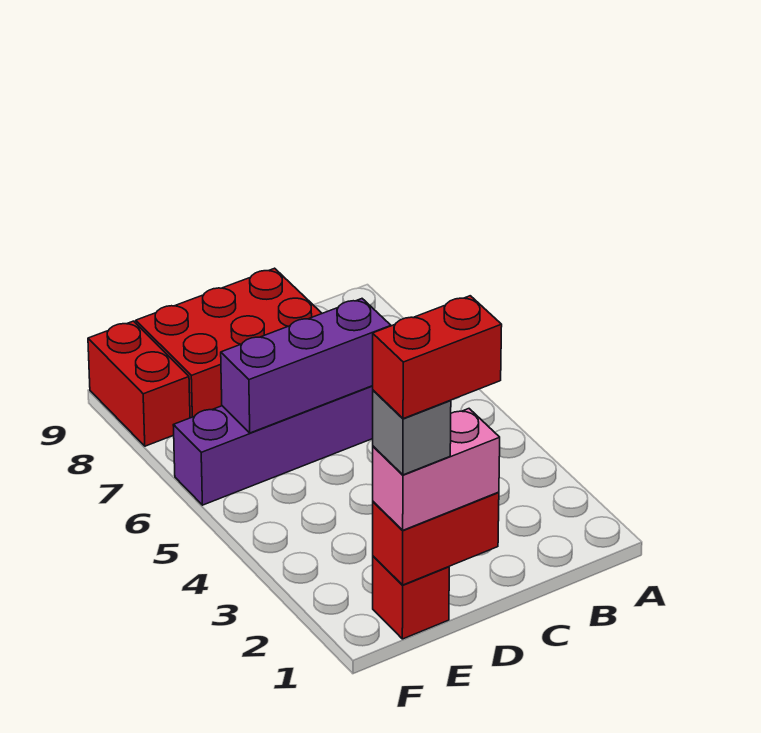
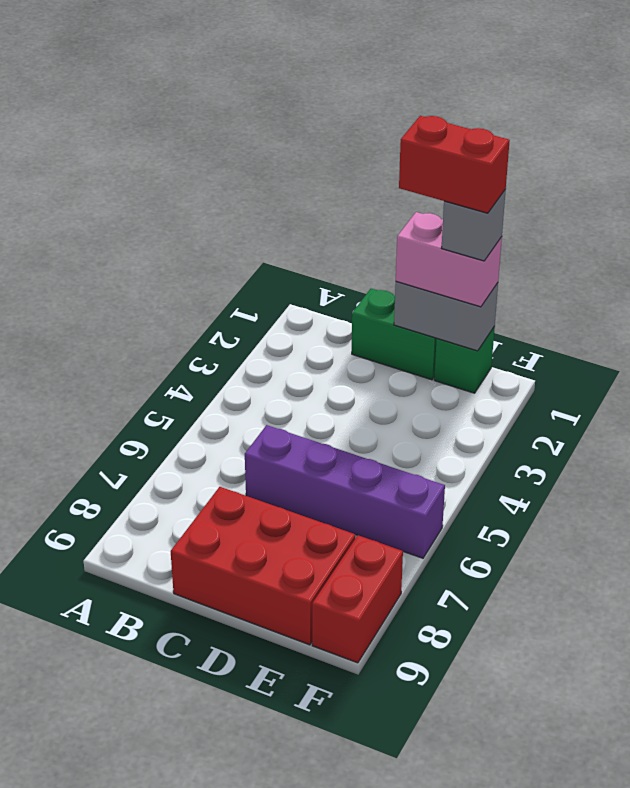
none -> green 1x2 brick [352,289,437,380]
purple 1x3 brick [221,299,391,433] -> none
red 1x2 brick [373,492,499,585] -> grey 1x2 brick [394,282,498,351]
red 1x1 brick [373,556,449,639] -> green 1x1 brick [434,326,495,393]

